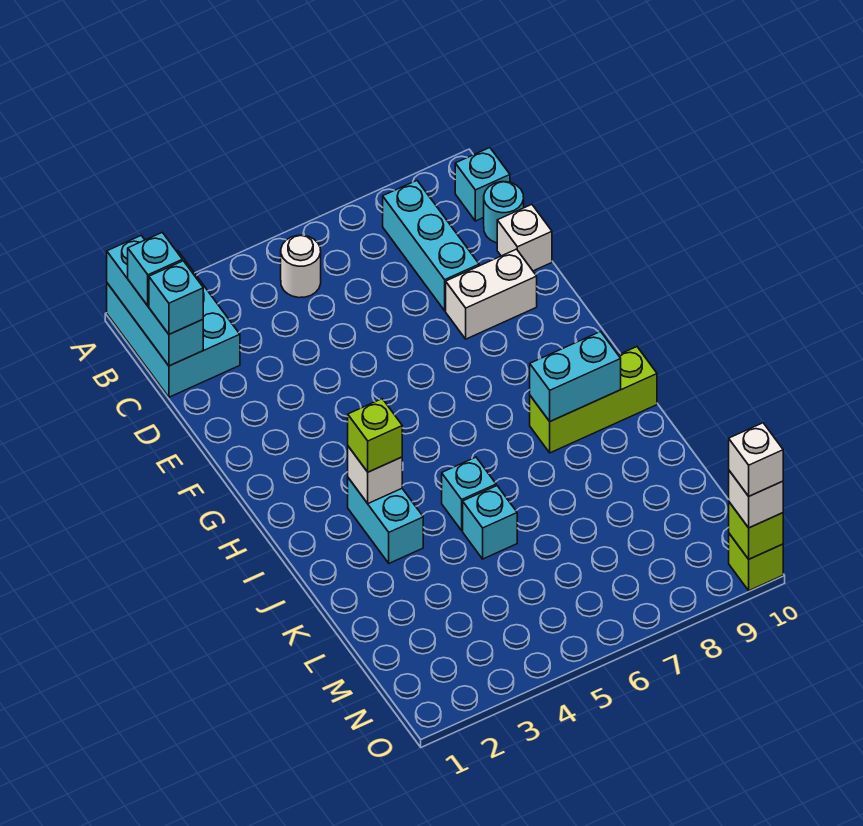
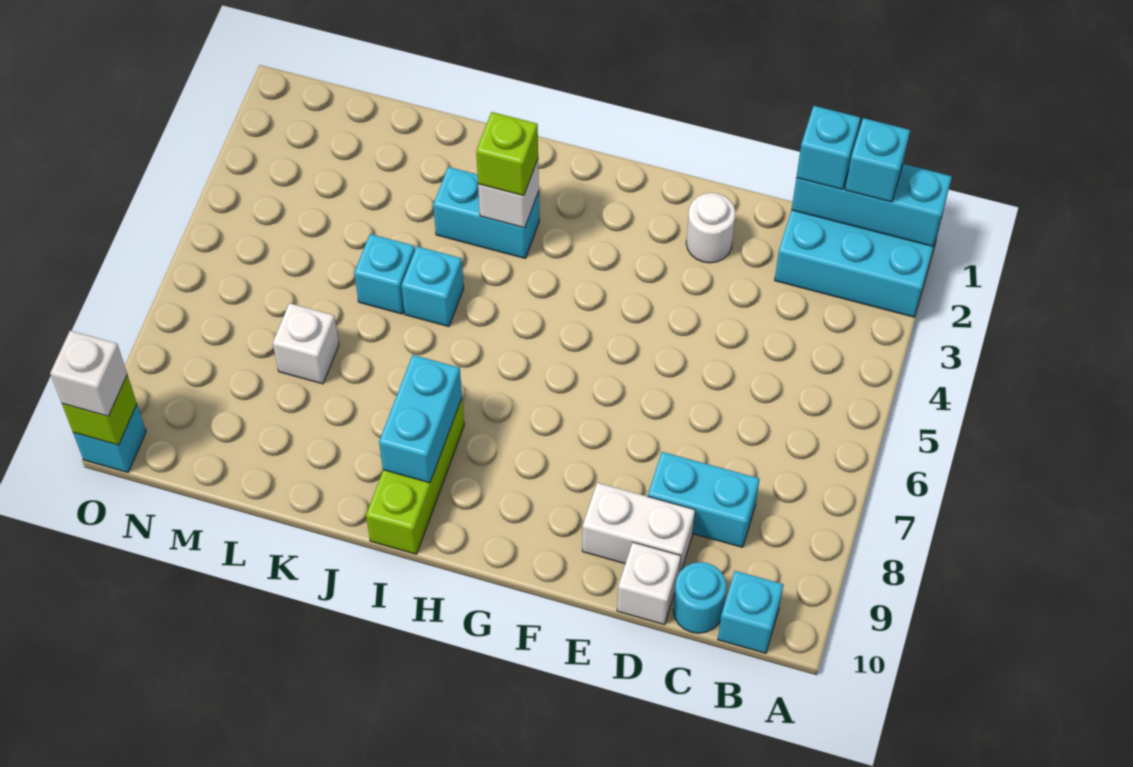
white 1x1 round brick [281,235,321,298] -> white 1x1 round brick moved to [686,193,736,263]
cyan 1x3 brick [383,181,479,311] -> cyan 1x2 brick [648,452,759,547]
white 1x2 brick [446,249,537,339] -> white 1x2 brick turned to [582,483,695,572]
lime 1x1 brick [729,534,783,591] -> cyan 1x1 brick [73,405,146,472]
white 1x1 brick [729,423,783,496] -> white 1x1 brick moved to [273,303,339,384]

